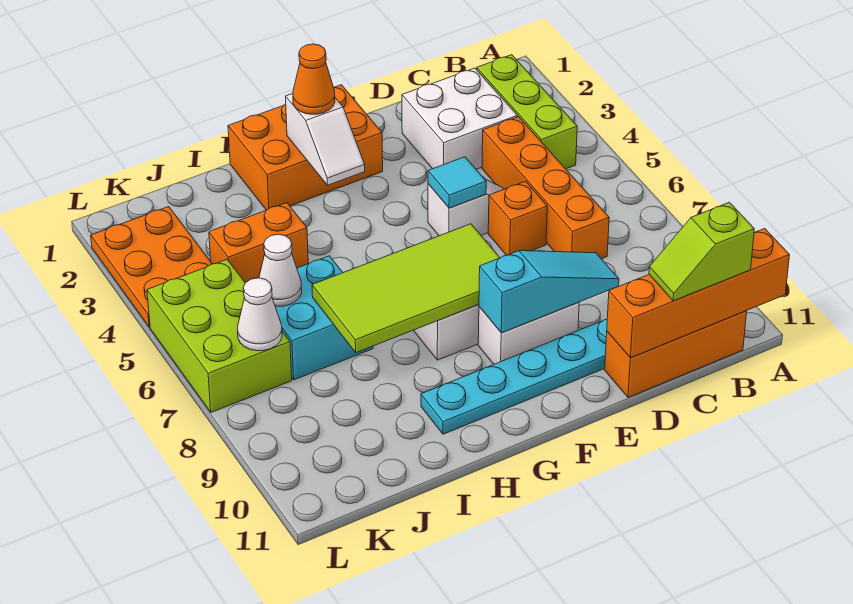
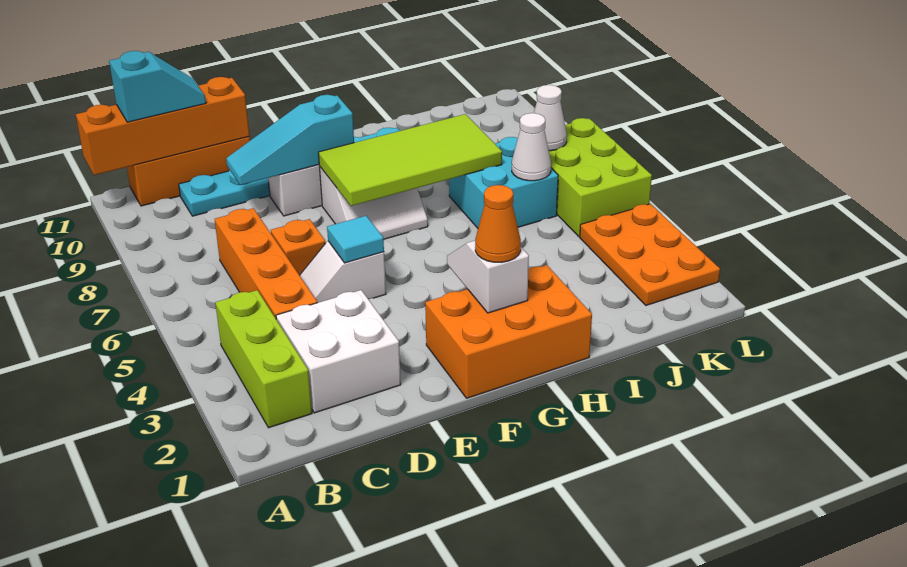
lime 1x2 slope [649,202,754,301] -> cyan 1x2 slope [109,51,206,122]
orange 1x2 brick [209,203,308,283] -> none

